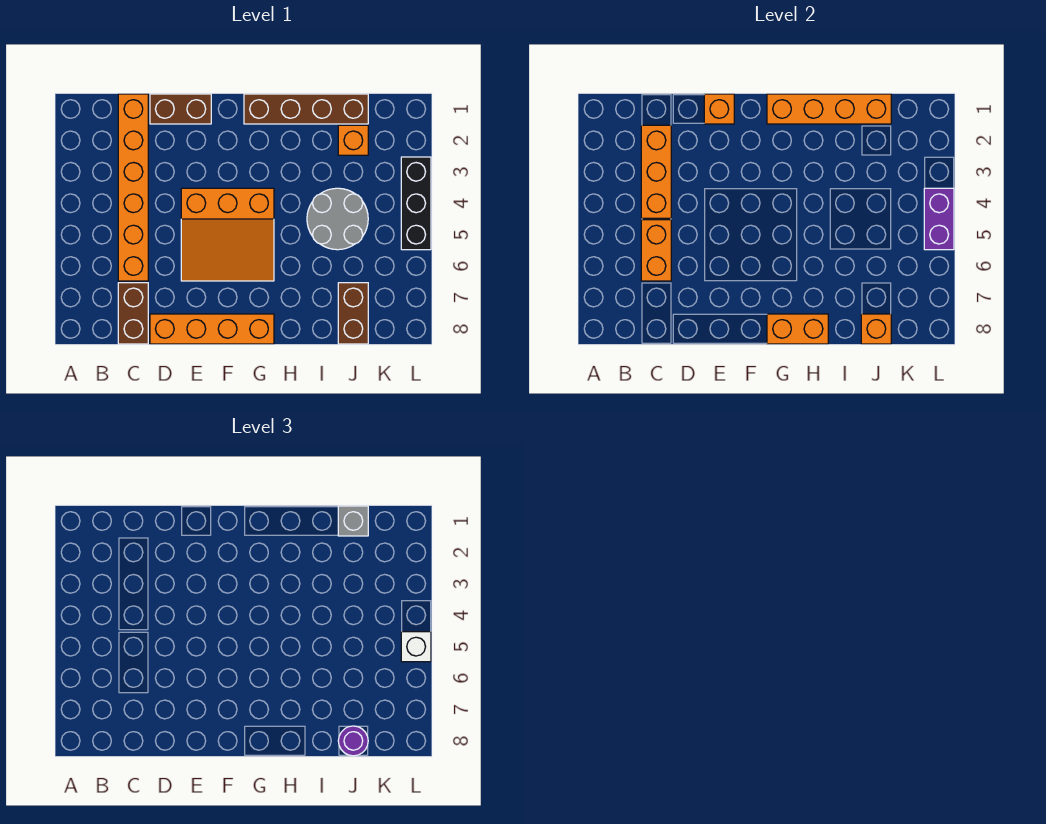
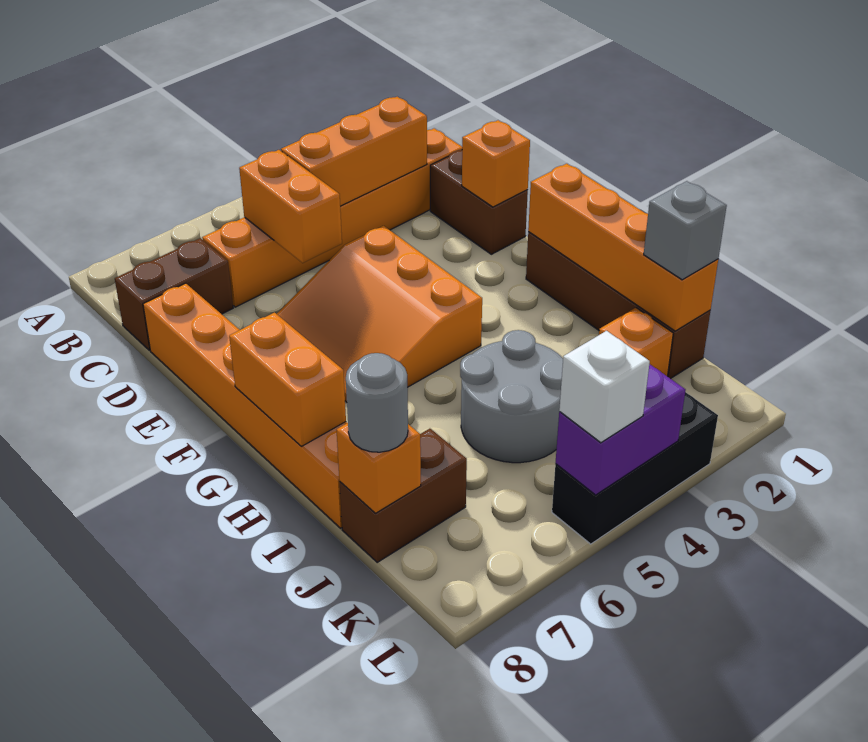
orange 1x2 brick [641,220,671,281] -> orange 1x2 brick turned to [239,150,342,263]
orange 1x4 brick [150,314,274,344] -> orange 1x6 brick [143,283,347,528]
purple 1x1 round brick [338,726,368,756] -> grey 1x1 round brick [346,353,408,452]

